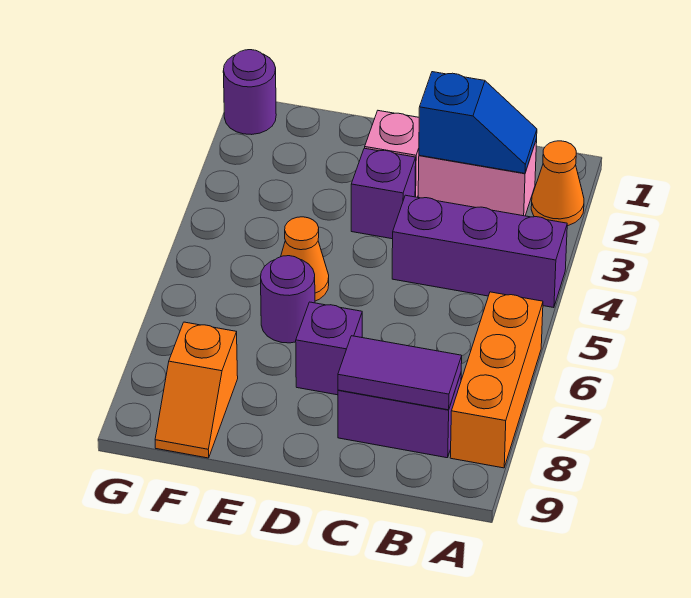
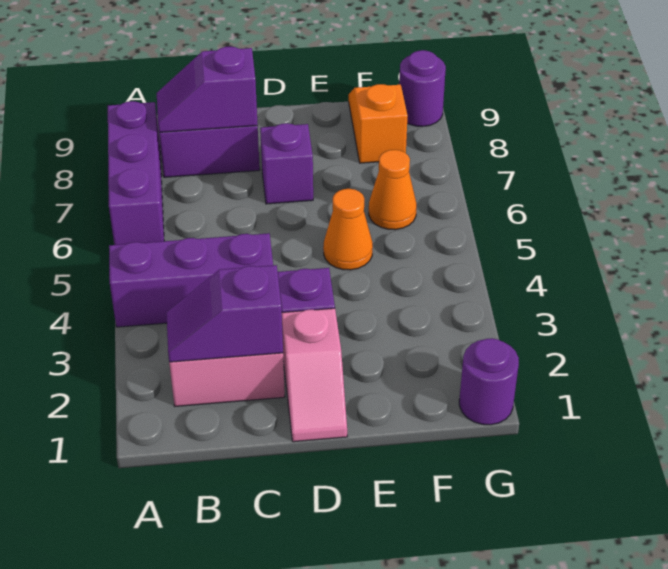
orange 1x1 cone [531,141,584,226] -> orange 1x1 cone moved to [369,150,417,230]
orange 1x3 brick [450,292,543,468] -> purple 1x3 brick [108,101,164,245]
blue 1x2 slope [419,72,537,173] -> purple 1x2 slope [166,265,283,362]
purple 1x2 tile [338,336,462,410] -> purple 1x2 slope [157,46,258,132]
purple 1x1 round brick [261,256,315,343] -> purple 1x1 round brick moved to [399,50,446,126]

